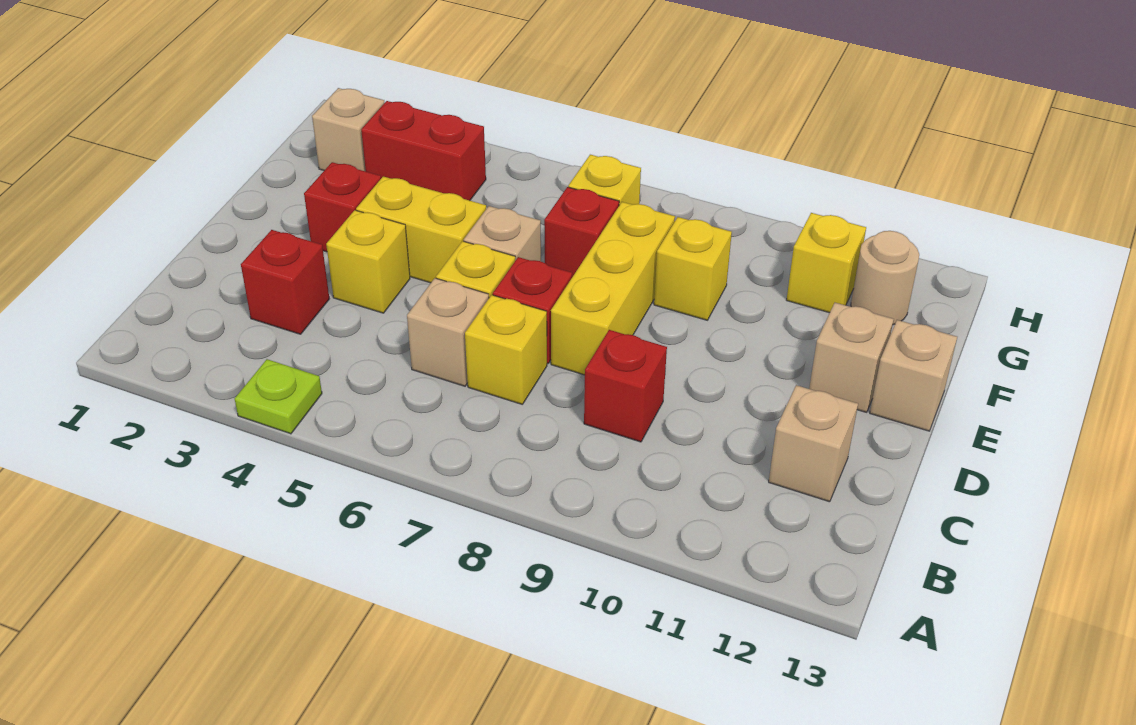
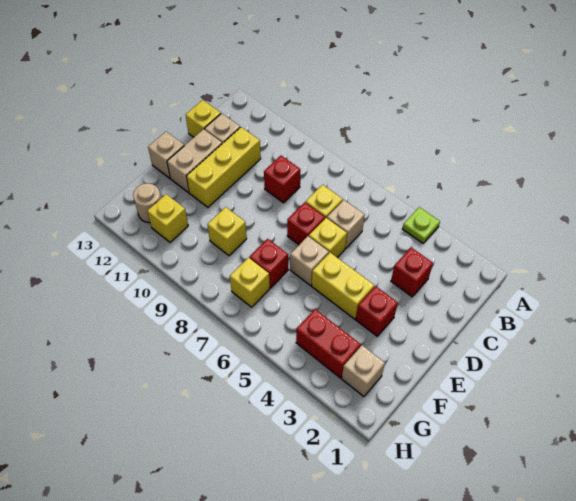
yellow 1x1 brick [326,210,410,313] -> yellow 1x1 brick moved to [186,100,221,137]
yellow 1x3 brick [551,202,675,375] -> yellow 1x3 brick moved to [187,127,261,207]
tan 1x1 brick [809,303,894,412] -> tan 1x2 brick [167,129,222,193]

